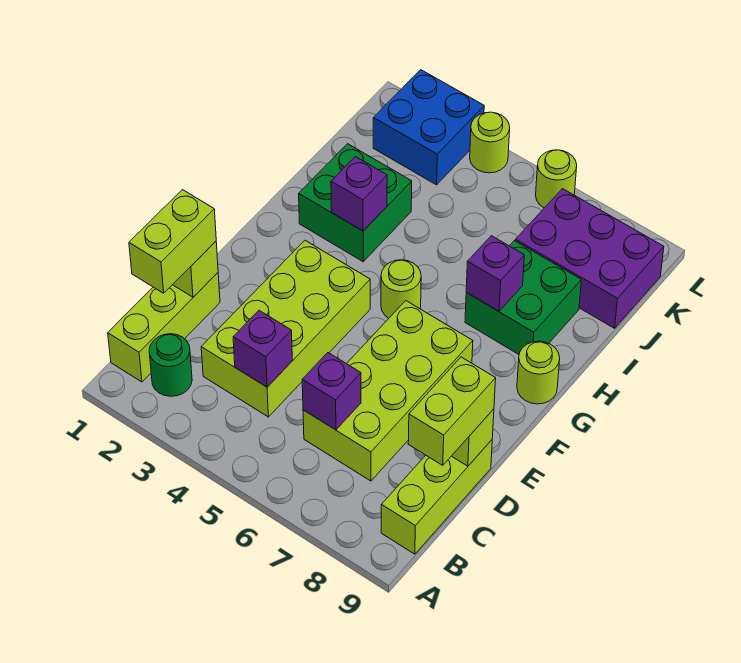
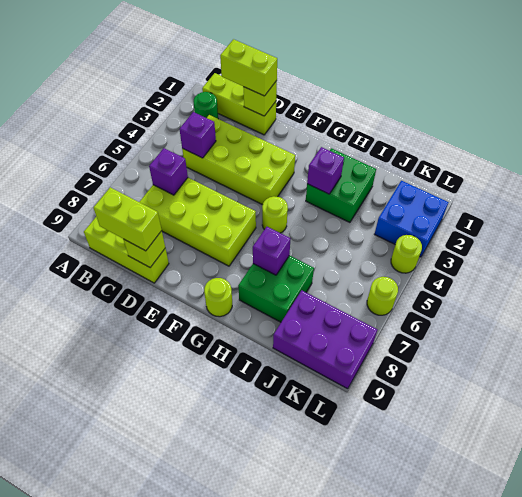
purple 2x3 brick [515,189,664,328] -> purple 2x3 brick turned to [273,290,377,389]

